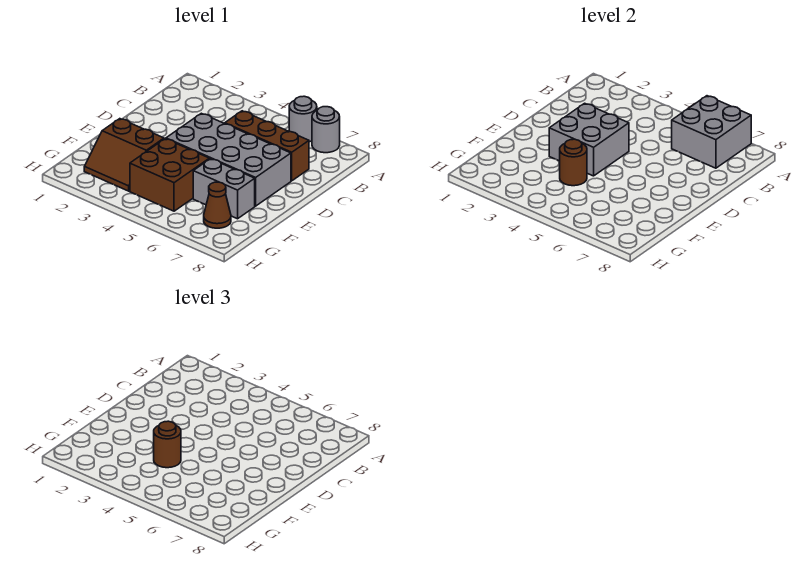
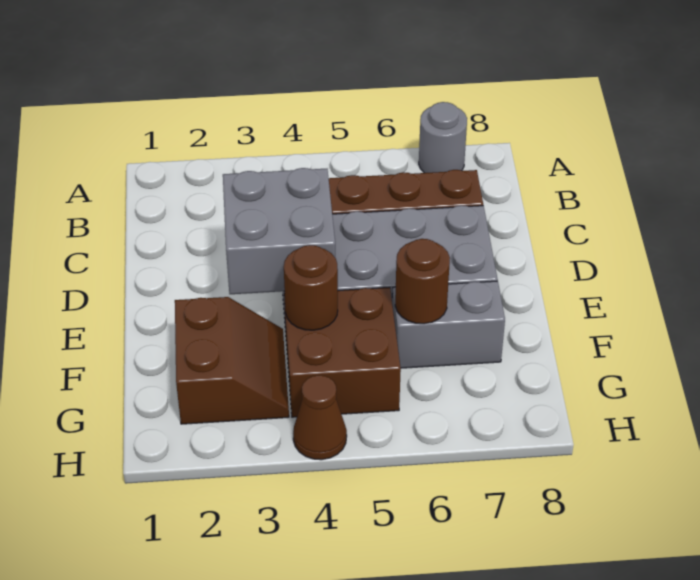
grey 1x1 round brick [289,96,317,142] -> none
grey 2x2 brick [672,96,751,168] -> none
brown 2x2 slope [84,119,164,191] -> brown 2x2 slope turned to [175,297,289,424]
brown 1x1 round brick [154,421,181,468] -> brown 1x1 round brick moved to [395,239,450,324]
brown 1x1 cone [204,182,231,228] -> brown 1x1 cone moved to [293,375,347,460]

